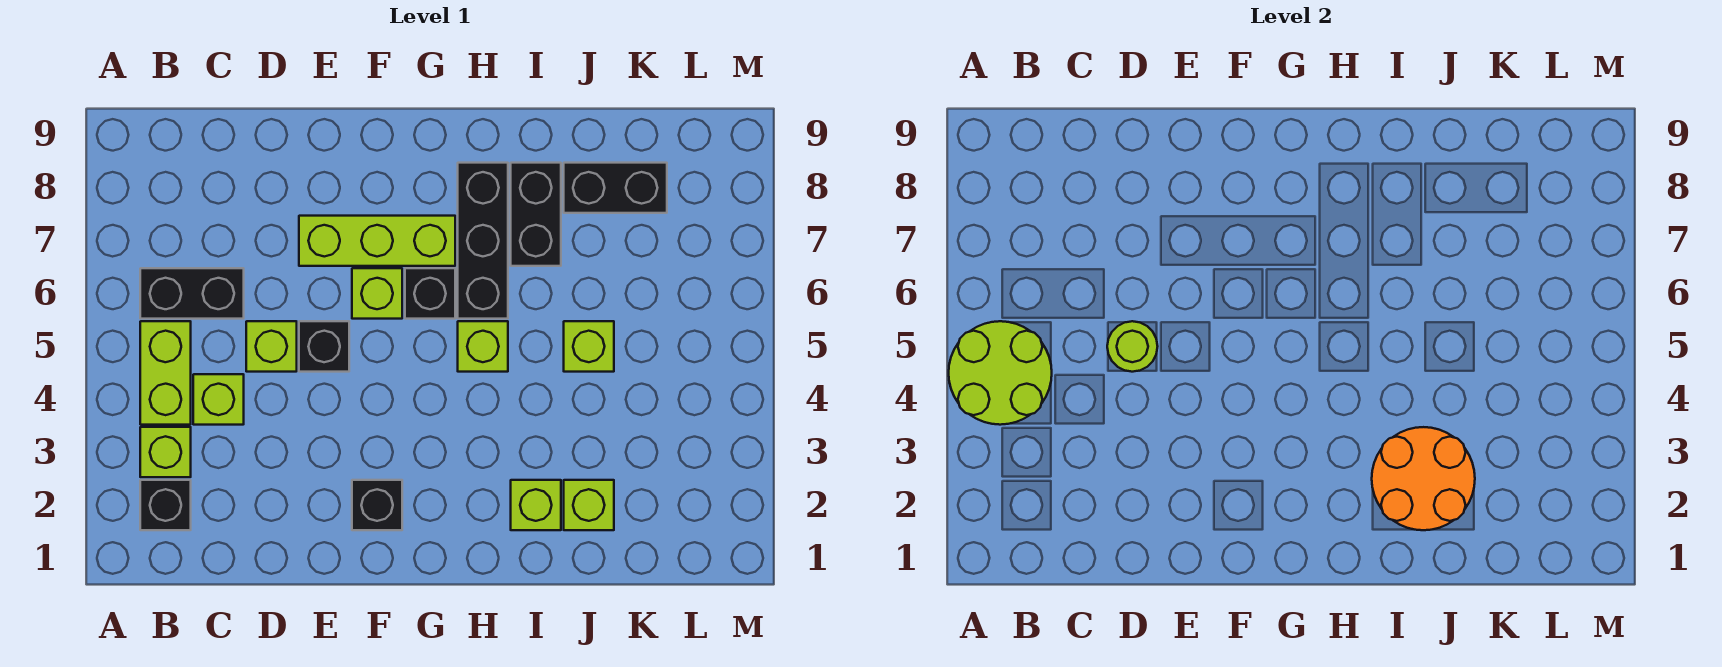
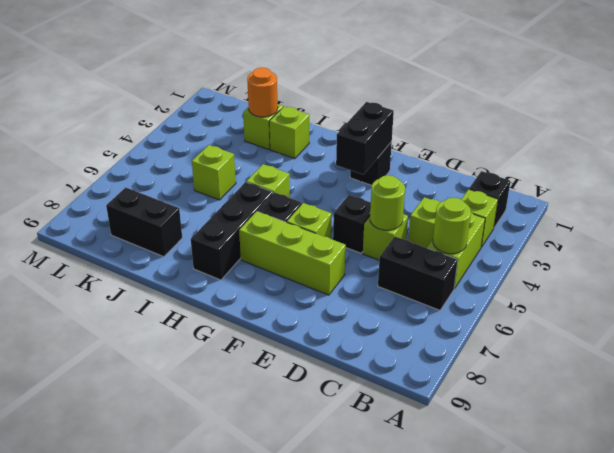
lime 2x2 round brick [949,321,1052,425] -> lime 1x1 round brick [433,198,471,254]
orange 2x2 round brick [1372,427,1475,530] -> orange 1x1 round brick [247,68,278,117]
black 1x2 brick [511,163,561,266] -> black 1x2 brick moved to [336,102,394,175]

